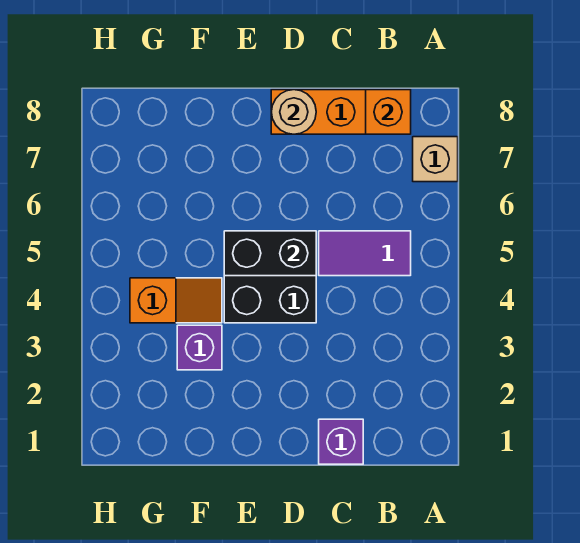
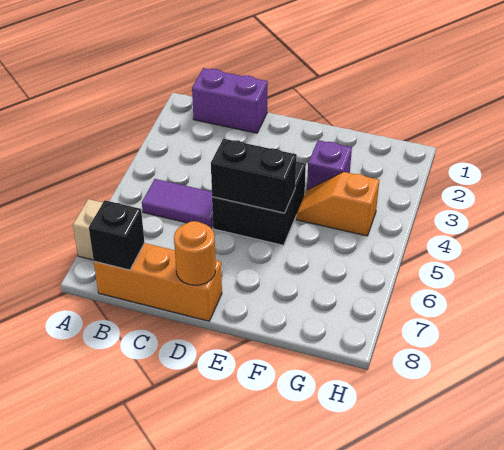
orange 1x1 brick [366,90,411,134] -> black 1x1 brick [89,200,145,270]
purple 1x1 brick [319,419,363,464] -> purple 1x2 brick [192,68,268,133]
tan 1x1 round brick [271,90,316,134] -> orange 1x1 round brick [174,221,216,285]

